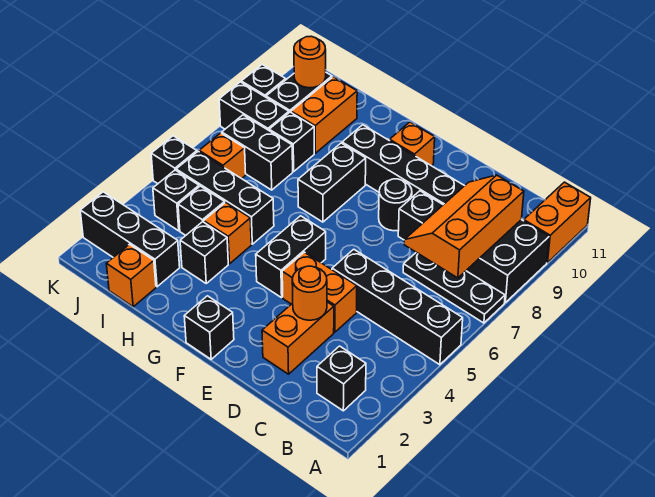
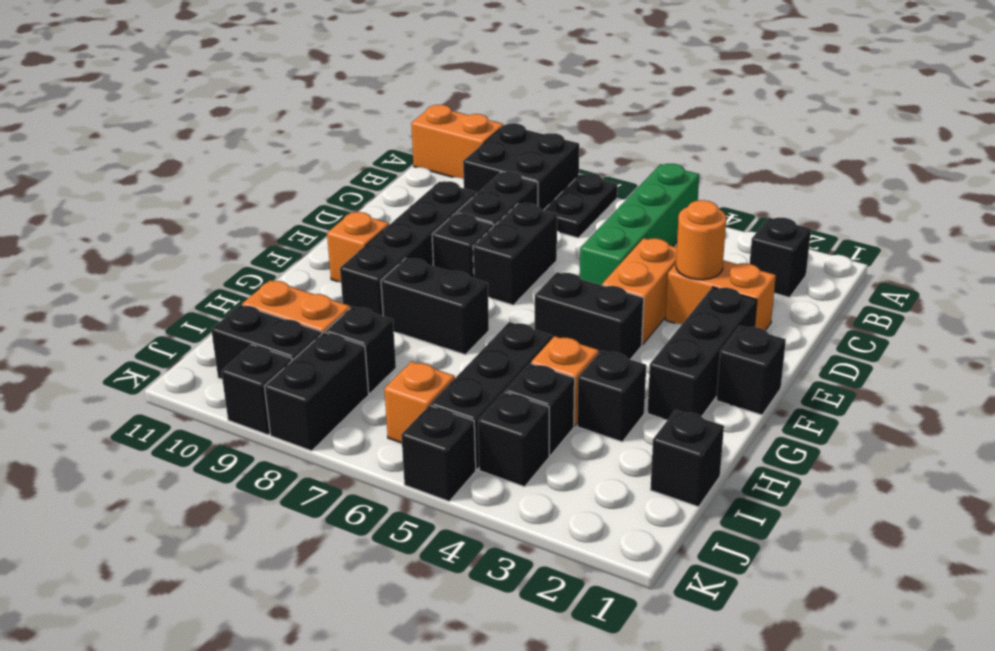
black 1x4 brick [332,249,463,365] -> green 1x4 brick [580,164,699,285]
black 1x3 plate [403,253,505,323] -> black 1x2 plate [544,174,618,238]
orange 2x3 slope [404,175,524,278] -> none
black 1x1 round brick [379,179,412,231] -> black 1x1 brick [432,213,494,278]
orange 1x1 brick [106,244,156,307] -> black 1x1 brick [650,410,724,507]
black 1x3 brick [80,192,180,287] -> black 1x3 brick moved to [648,287,757,420]
black 1x2 brick [222,115,293,190] -> black 1x2 brick moved to [473,203,557,305]
orange 1x1 round brick [294,36,326,88] -> none

